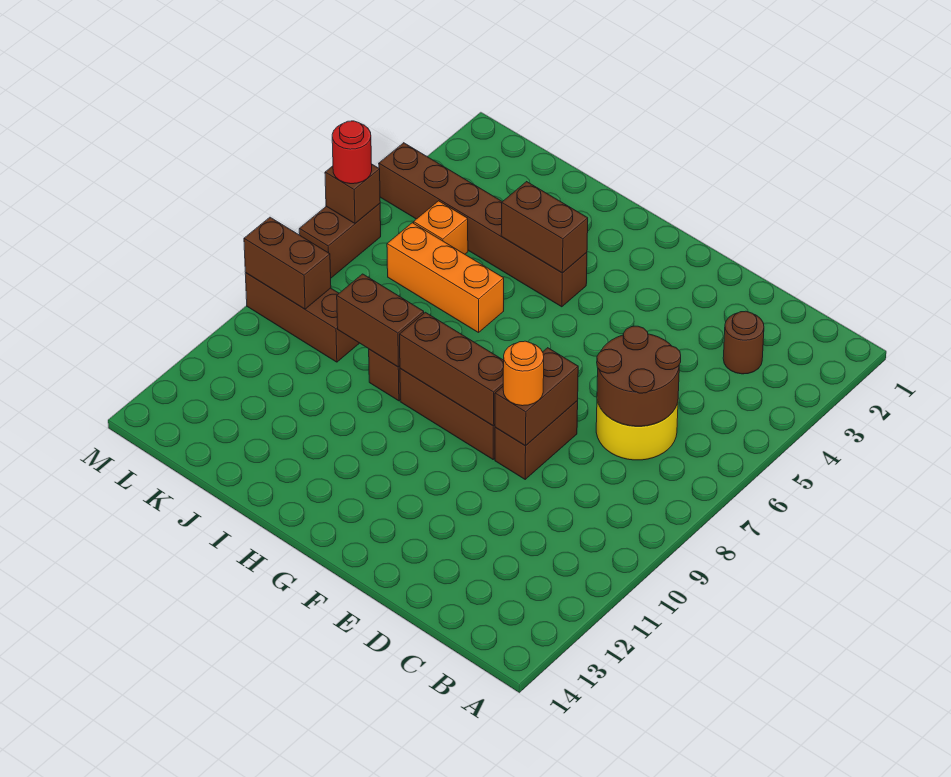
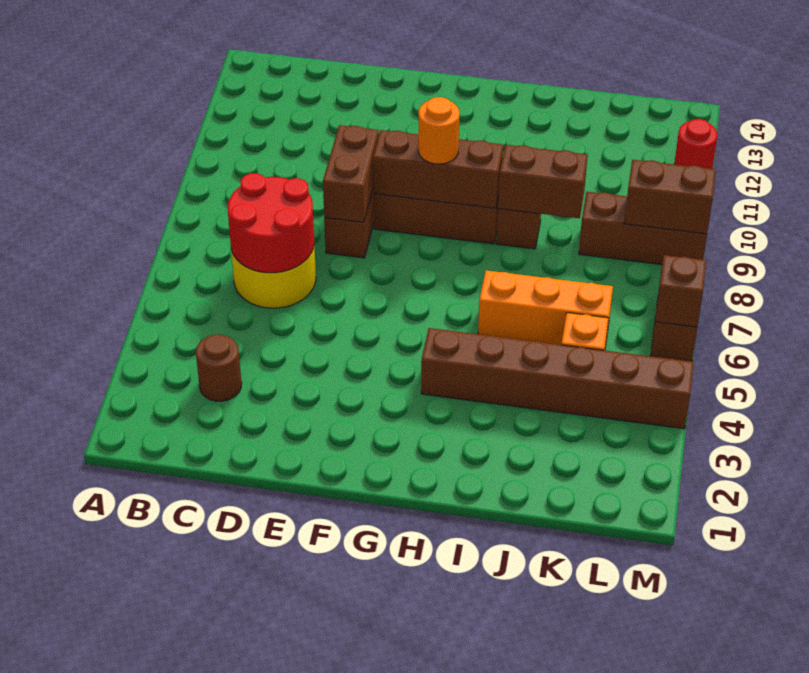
brown 2x2 round brick [597,326,681,426] -> red 2x2 round brick [228,173,314,273]
orange 1x1 round brick [503,341,544,406] -> orange 1x1 round brick moved to [418,97,459,164]
brown 1x2 brick [501,182,588,273] -> none
red 1x1 round brick [332,121,372,184] -> red 1x1 round brick moved to [674,119,717,169]

